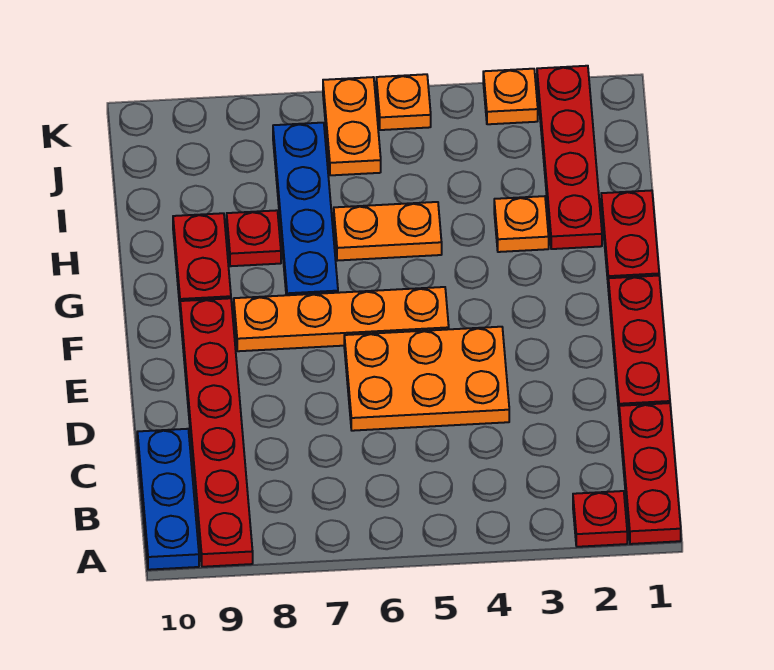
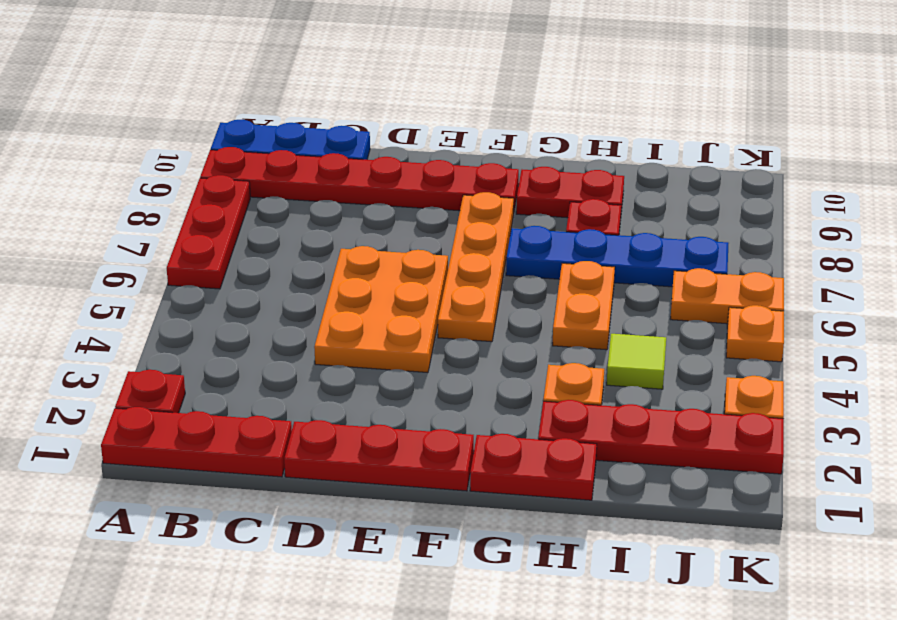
none -> red 1x3 plate [167,175,250,289]
none -> lime 1x1 tile [607,334,666,389]

